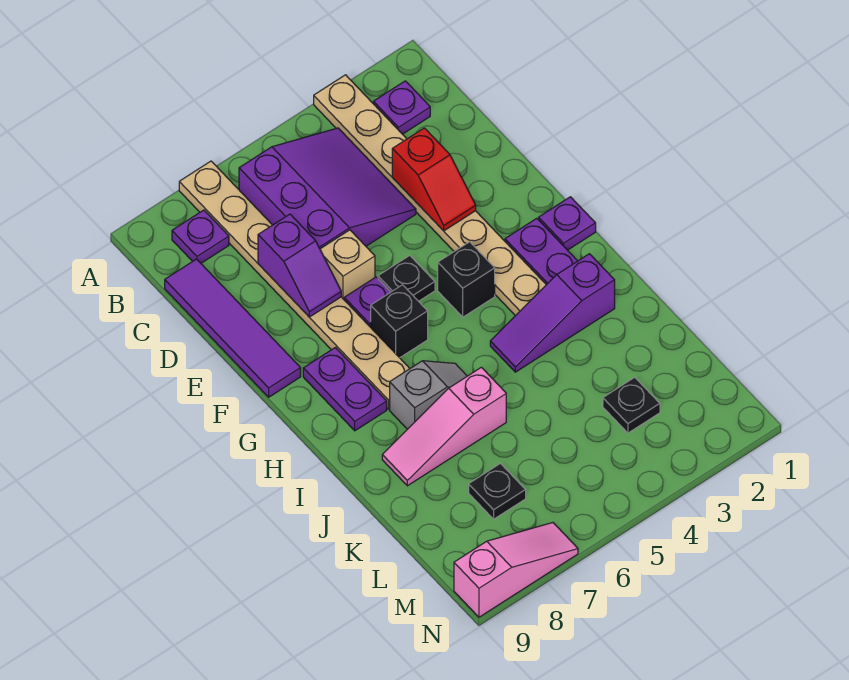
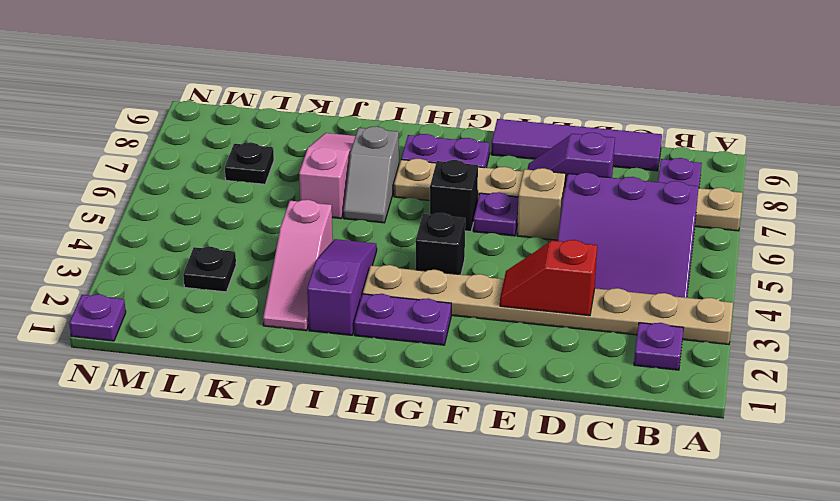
black 1x1 plate [378,256,435,301] -> none
purple 1x1 plate [539,197,596,250] -> purple 1x1 plate moved to [69,294,126,341]
pink 1x3 slope [454,523,578,617] -> pink 1x3 slope moved to [263,200,333,331]

